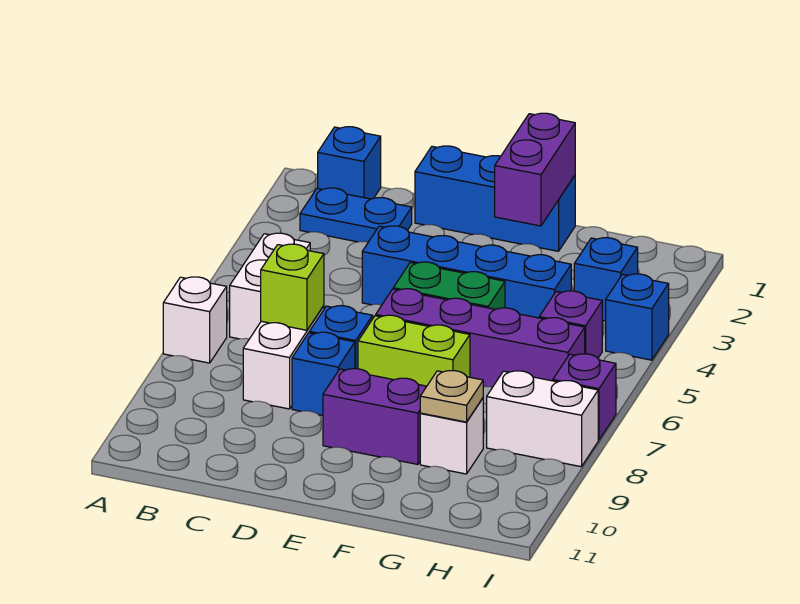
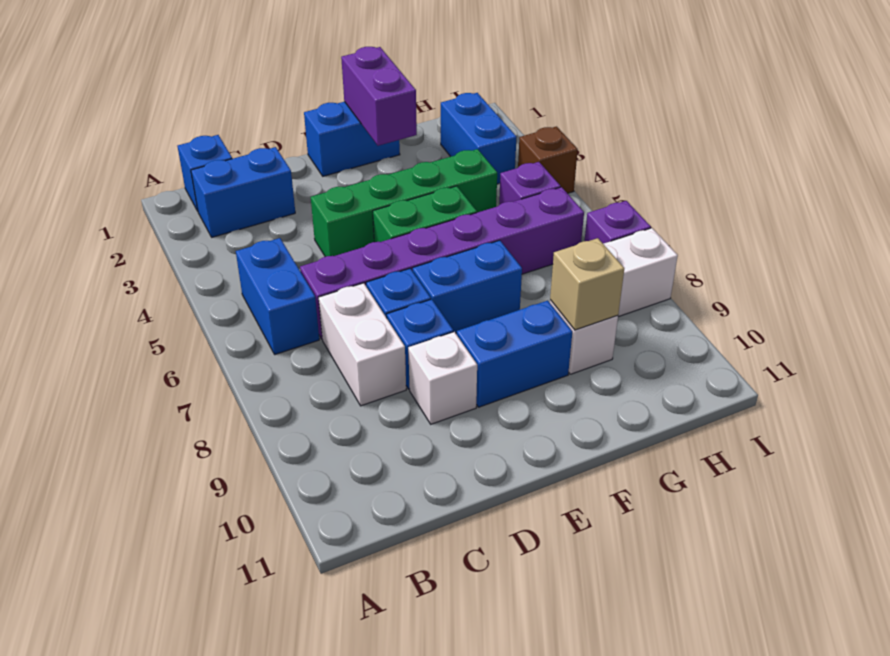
white 1x1 brick [163,277,227,363] -> white 1x1 brick moved to [408,332,477,424]
blue 1x2 plate [300,188,412,242] -> blue 1x2 brick [191,147,295,237]
white 1x2 brick [230,233,310,339] -> blue 1x2 brick [236,238,319,354]
lime 1x1 brick [261,244,324,330] -> none
blue 1x3 brick [415,146,575,251] -> blue 1x2 brick [304,102,400,176]
blue 1x4 brick [362,226,571,318] -> green 1x4 brick [311,149,497,257]
purple 1x4 brick [376,289,585,387] -> purple 1x6 brick [300,187,584,339]
lime 1x2 brick [358,315,470,386] -> blue 1x2 brick [413,240,522,333]
purple 1x2 brick [323,369,427,464] -> blue 1x2 brick [457,301,572,407]
tan 1x1 plate [420,371,483,422] -> tan 1x1 brick [550,238,624,330]
blue 1x1 brick [574,238,638,321] -> blue 1x2 brick [441,93,516,184]
blue 1x1 brick [606,274,669,360] -> brown 1x1 brick [518,127,578,193]

